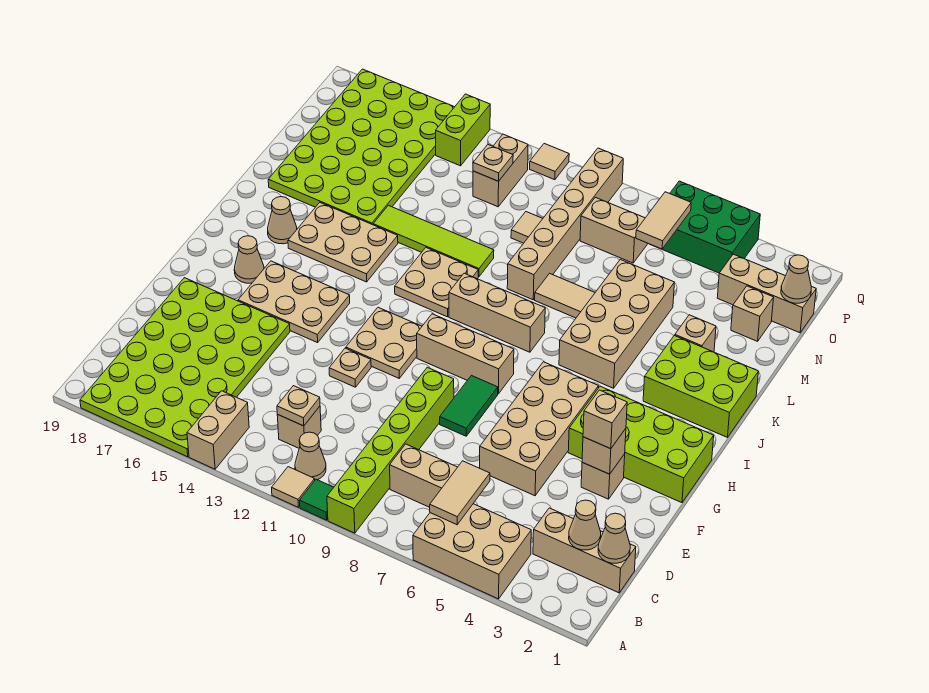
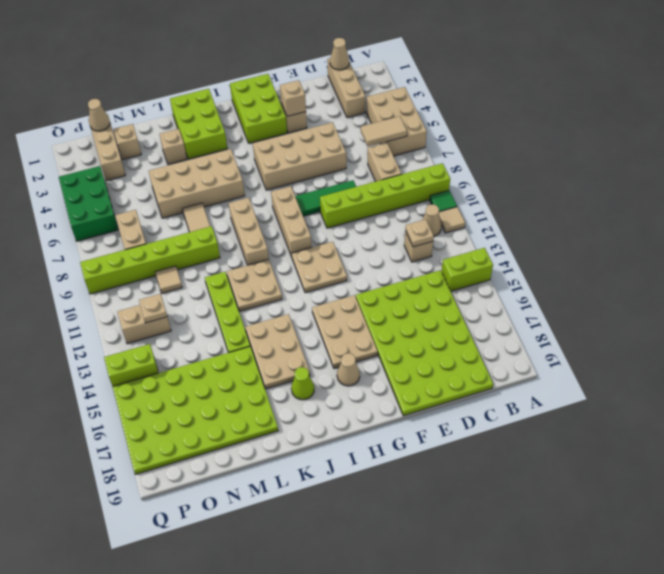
tan 1x2 brick [187,391,249,469] -> lime 1x2 brick [441,248,493,291]
lime 4x6 plate [80,278,290,457] -> lime 4x6 plate turned to [356,270,493,416]
tan 1x1 cone [569,500,601,550] -> none
tan 1x1 brick [583,390,627,449] -> none
green 1x2 tile [440,376,498,436] -> green 1x3 tile [295,180,356,216]
tan 1x1 plate [329,348,371,387] -> none
lime 2x4 brick [568,386,714,503] -> lime 2x3 brick [230,74,287,143]
tan 1x1 cone [268,197,297,244] -> lime 1x1 cone [291,367,314,400]
tan 1x6 brick [507,148,623,300] -> lime 1x6 brick [80,226,220,294]
lime 1x4 tile [373,205,494,277] -> lime 1x4 plate [205,272,250,352]
tan 1x2 tile [636,192,691,249] -> none
tan 1x1 tile [530,144,569,180] -> none

